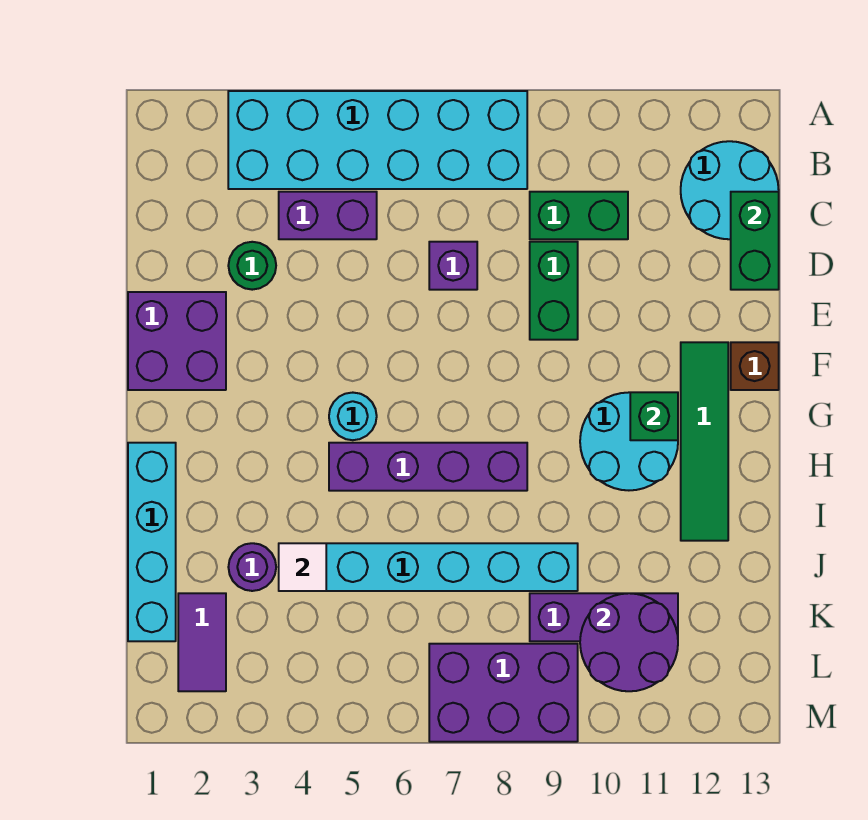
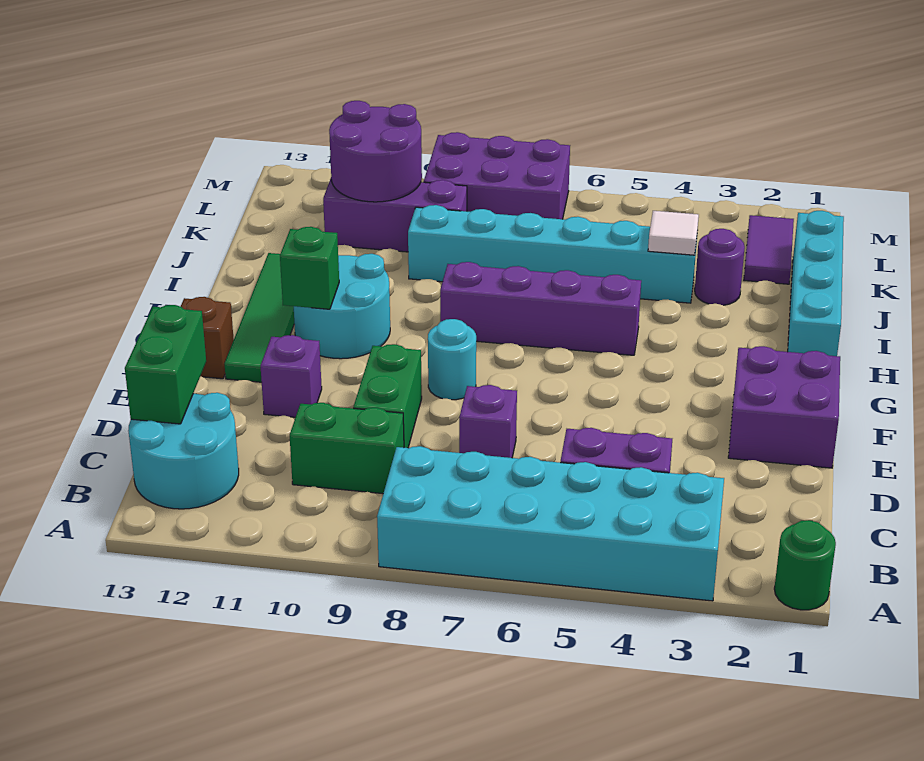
green 1x1 round brick [228,242,276,290] -> green 1x1 round brick moved to [774,520,836,610]
none -> purple 1x1 brick [260,335,322,417]
cyan 1x1 round brick [329,393,377,440] -> cyan 1x1 round brick moved to [428,319,476,400]

